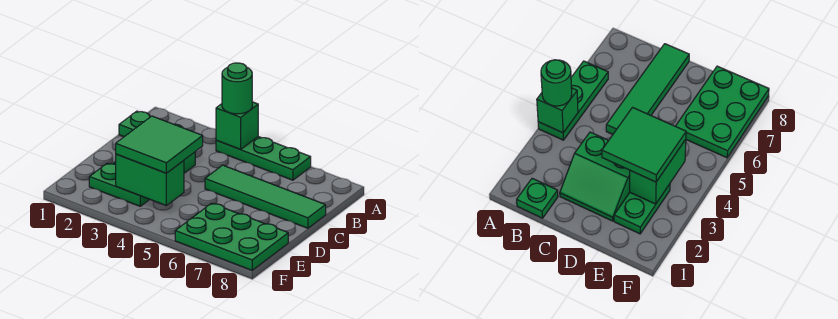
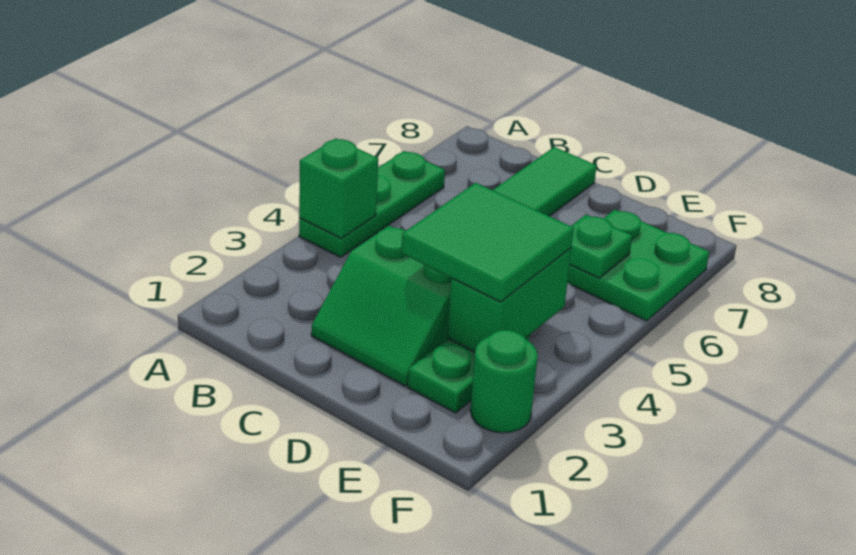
green 1x1 round brick [222,63,252,114] -> green 1x1 round brick moved to [470,330,538,433]
green 1x1 plate [119,111,151,137] -> green 1x1 plate moved to [570,215,632,278]
green 2x3 plate [175,203,288,270] -> green 2x2 plate [567,210,709,321]

